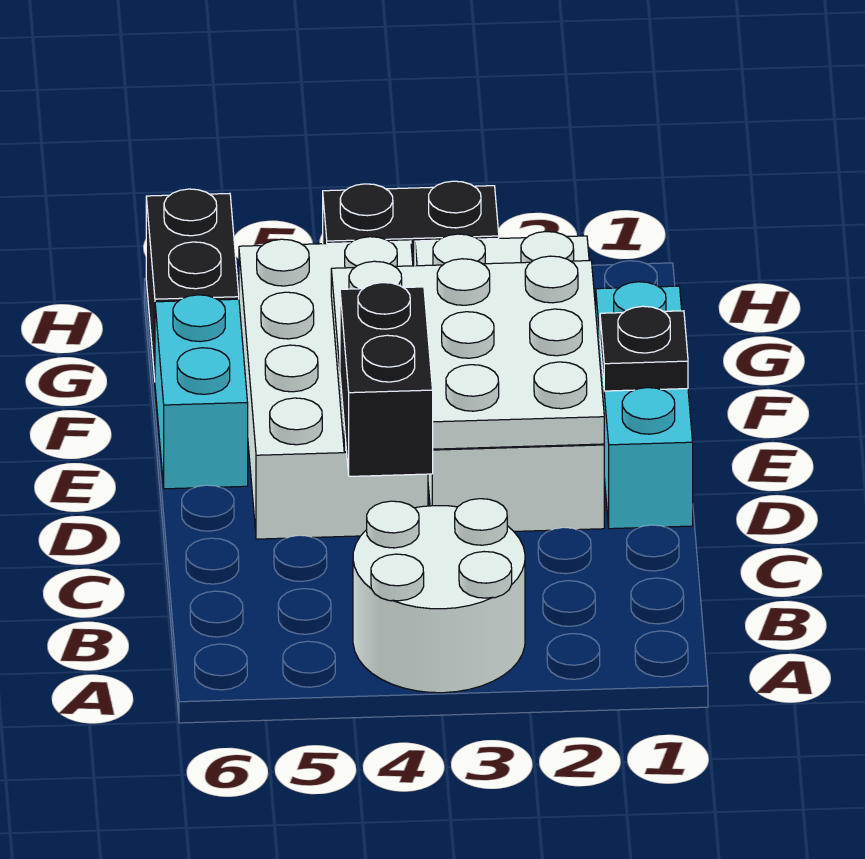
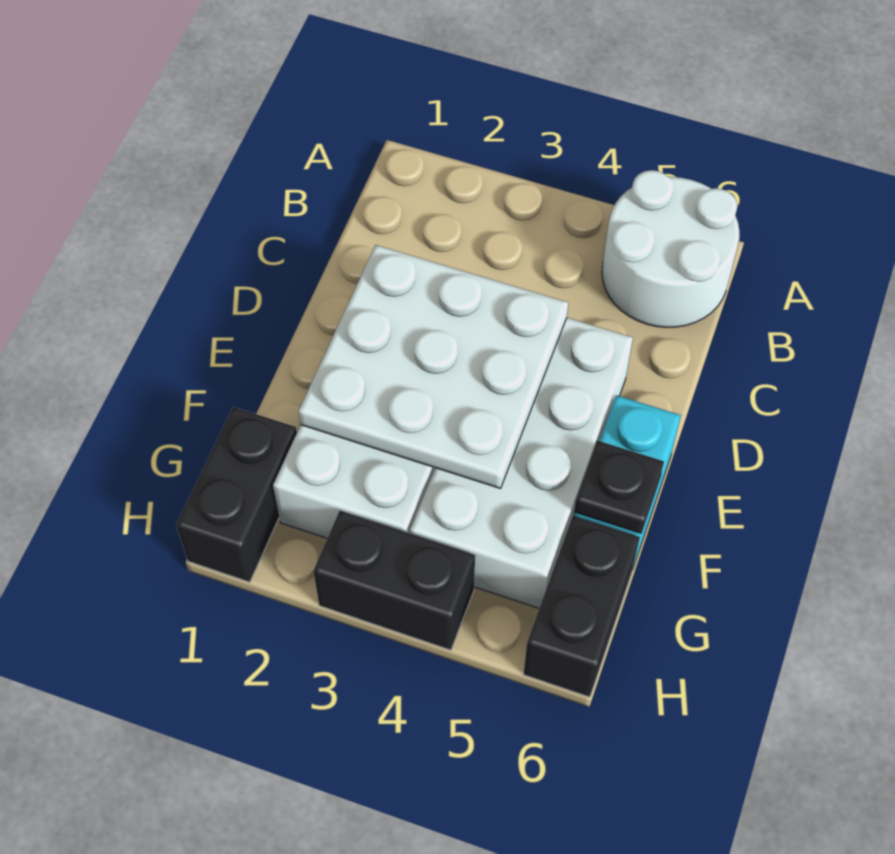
white 2x2 round brick [353,499,525,693] -> white 2x2 round brick moved to [602,170,739,327]
black 1x2 brick [340,283,433,476] -> black 1x2 brick moved to [176,407,297,582]
cyan 1x3 brick [596,282,693,529] -> none
black 1x1 plate [600,306,688,391] -> black 1x1 plate moved to [574,440,664,533]

